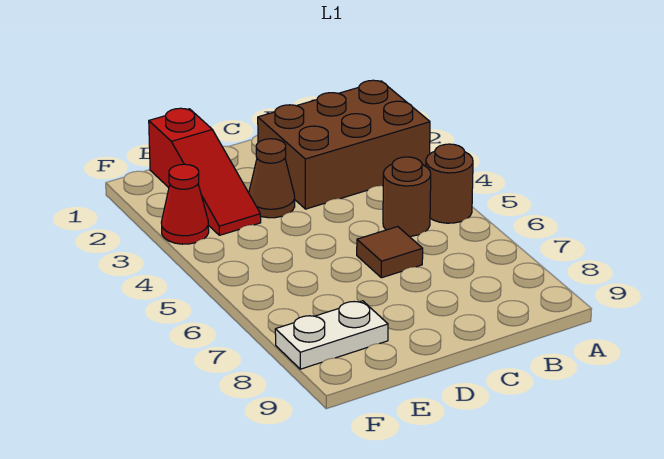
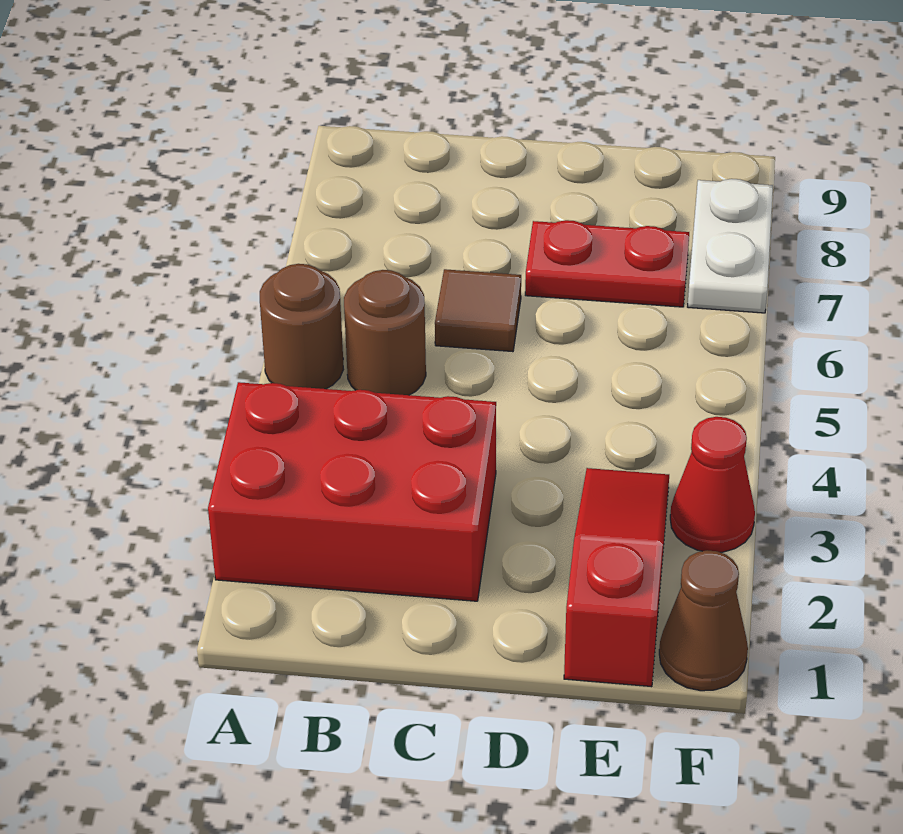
brown 2x3 brick [258,80,430,209] -> red 2x3 brick [208,382,496,601]
brown 1x1 cone [249,139,295,218] -> brown 1x1 cone moved to [659,550,748,691]
none -> red 1x2 plate [525,220,689,307]
white 1x2 plate [275,301,388,369] -> white 1x2 plate turned to [688,179,773,313]

